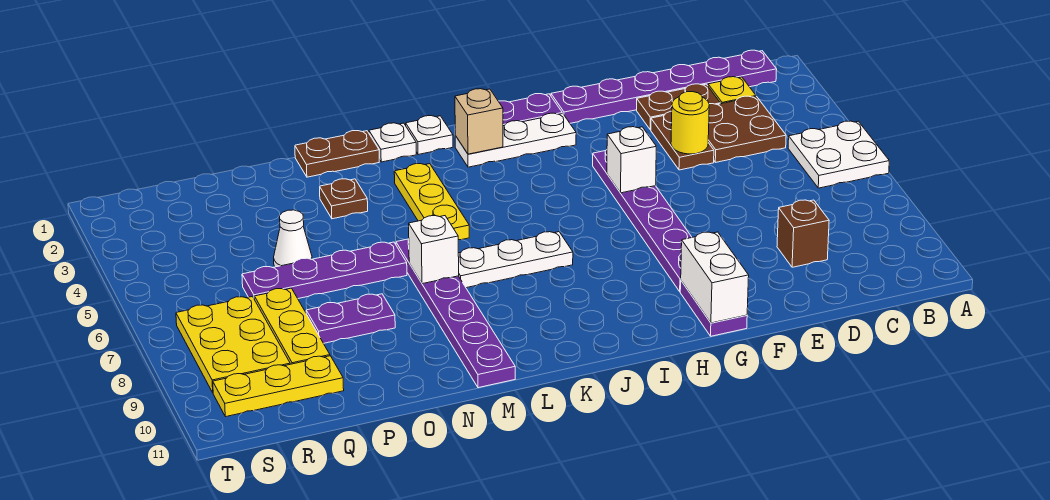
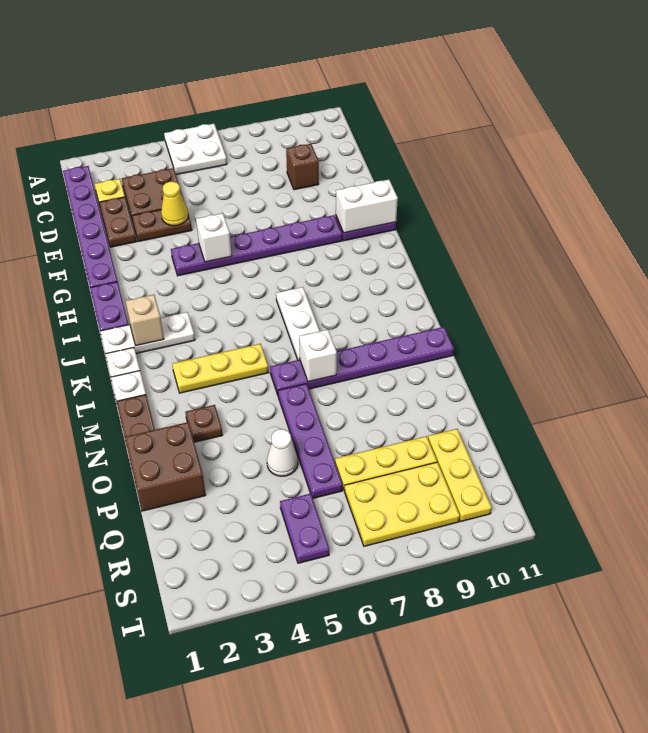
yellow 1x1 round brick [671,92,709,154] -> yellow 1x1 cone [161,182,188,226]
white 1x3 plate [455,113,576,167] -> white 1x3 plate turned to [100,312,195,354]
none -> brown 2x2 brick [125,422,206,511]
purple 1x2 plate [306,294,395,343] -> purple 1x2 plate moved to [280,493,329,563]

